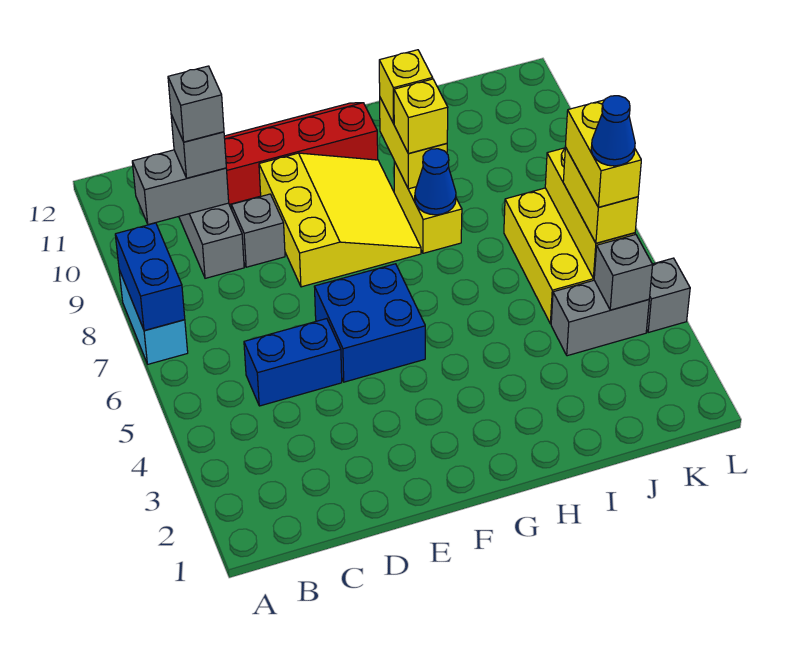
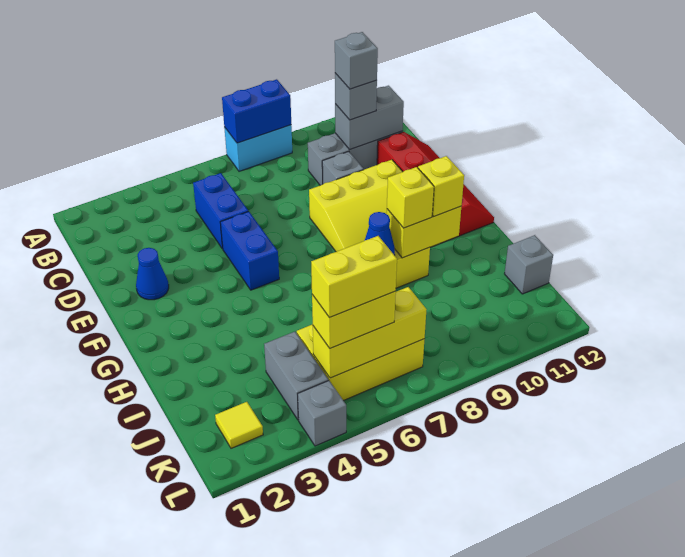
grey 1x2 brick [132,150,229,225] -> grey 1x2 brick turned to [335,86,404,149]
blue 2x2 brick [314,264,425,382] -> blue 1x2 brick [220,211,279,290]
none -> yellow 1x1 tile [215,402,263,448]
grey 1x1 brick [594,235,653,310] -> grey 1x1 brick moved to [505,235,553,294]
blue 1x1 cone [591,96,635,166] -> blue 1x1 cone moved to [136,248,169,300]

